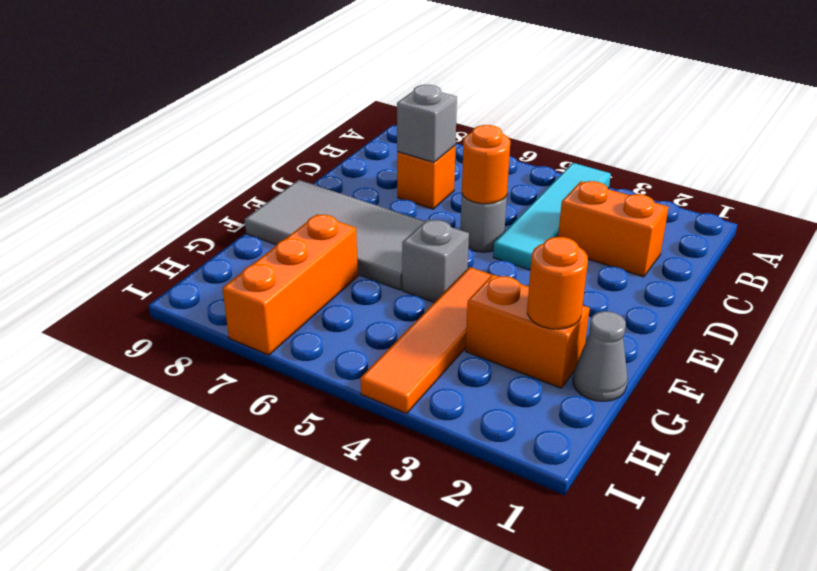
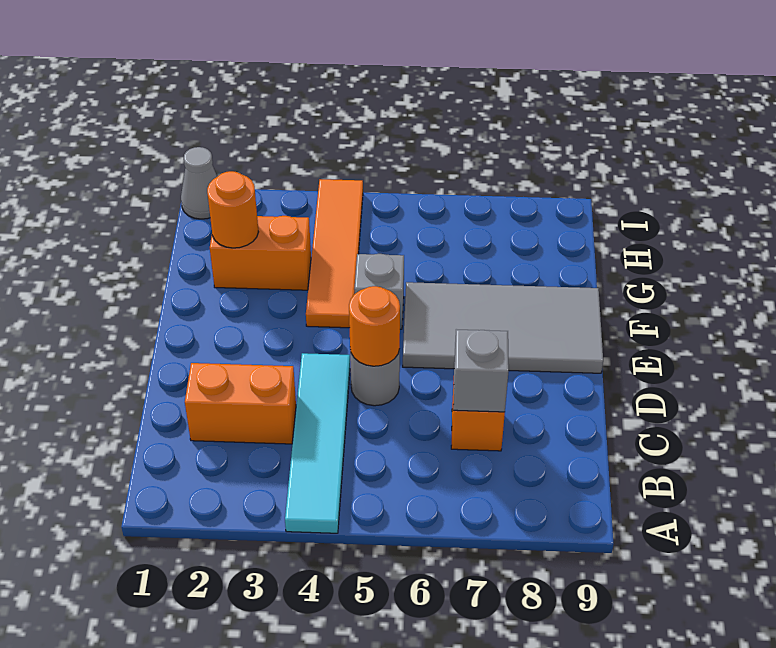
grey 1x1 cone [573,311,628,401] -> grey 1x1 cone moved to [181,147,217,219]
orange 1x3 brick [222,214,358,355] -> none

